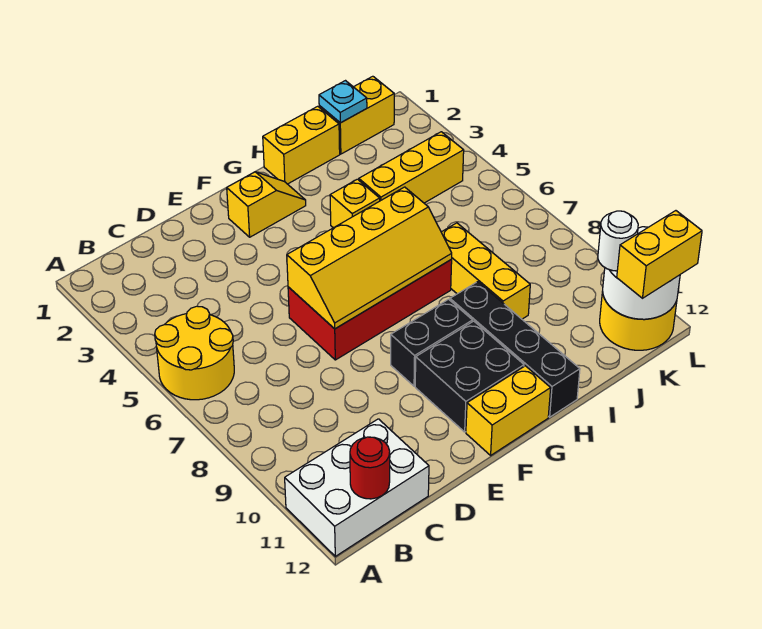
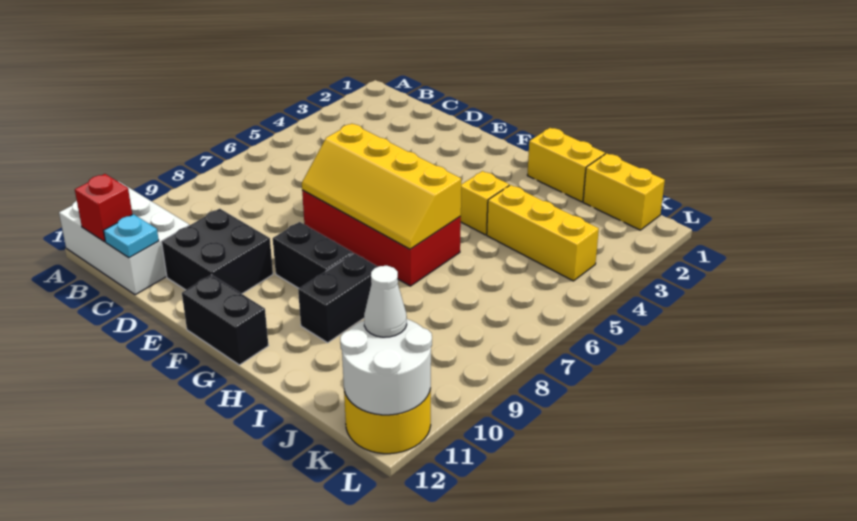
yellow 2x2 round brick [155,306,234,400] -> none
red 1x1 round brick [350,437,390,499] -> red 1x1 brick [75,174,132,242]
yellow 1x2 slope [227,172,306,237] -> none
black 2x2 brick [415,321,524,432] -> black 2x2 brick moved to [162,209,273,294]
yellow 1x2 brick [466,366,551,455] -> black 1x2 brick [182,275,269,365]
black 1x4 brick [450,282,580,417] -> black 1x2 brick [298,253,378,343]
yellow 1x3 brick [441,223,530,319] -> none
cyan 1x1 plate [319,81,367,123] -> cyan 1x1 plate moved to [104,214,159,258]
white 1x1 round brick [598,211,638,271] -> white 1x1 cone [364,266,407,337]
yellow 1x2 brick [617,211,702,298] -> none

